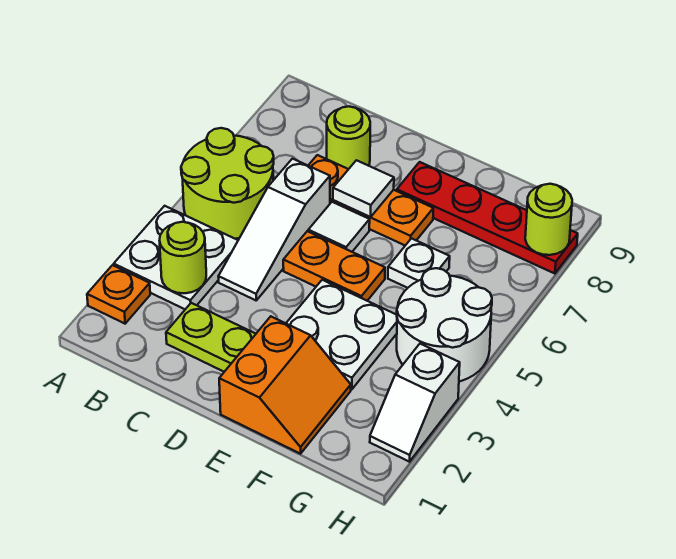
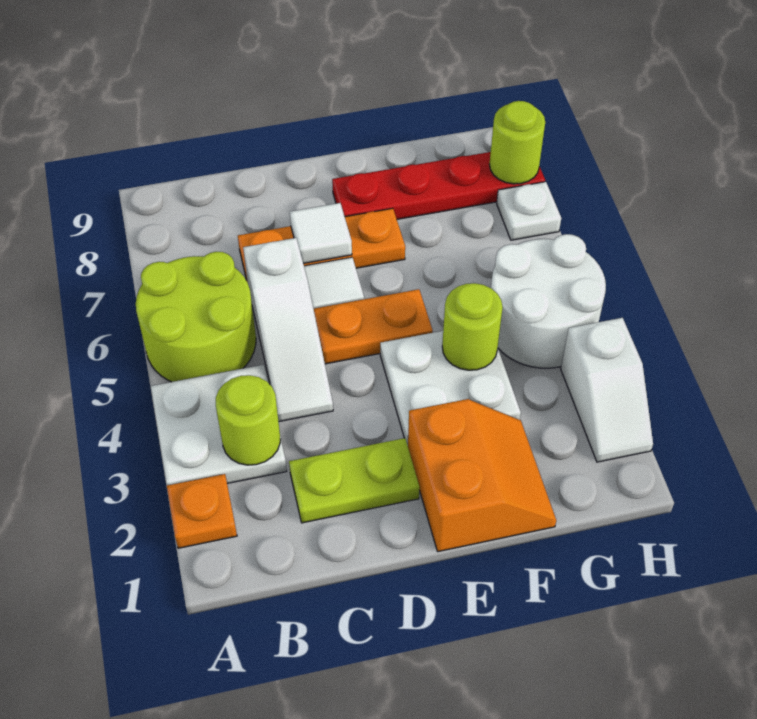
lime 1x1 round brick [327,106,370,169] -> lime 1x1 round brick moved to [442,283,503,370]
white 1x1 plate [388,239,450,288] -> white 1x1 plate moved to [497,182,561,240]

